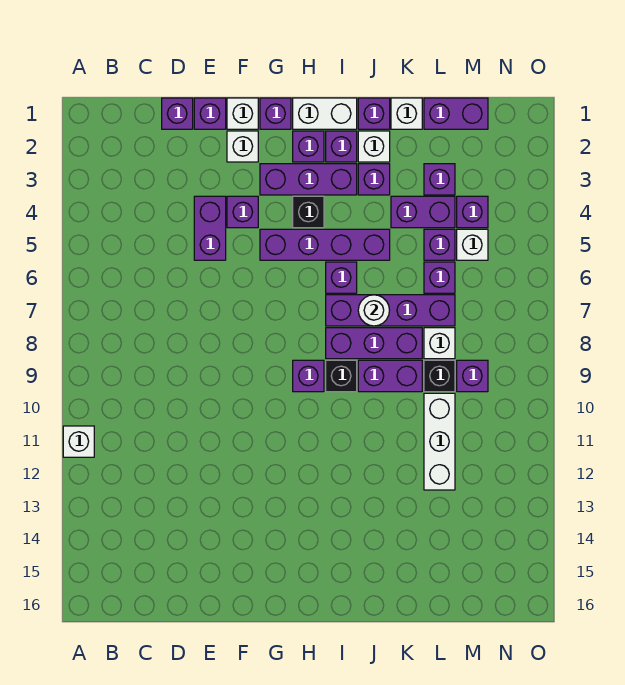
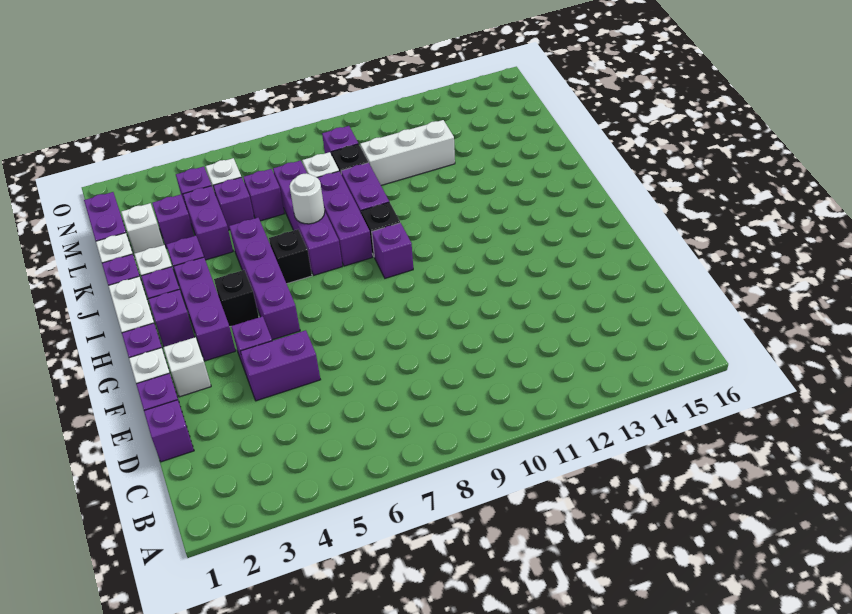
white 1x1 brick [63,426,94,457] -> white 1x1 brick moved to [121,203,164,254]
purple 1x1 brick [326,262,357,293] -> black 1x1 brick [269,229,312,284]

